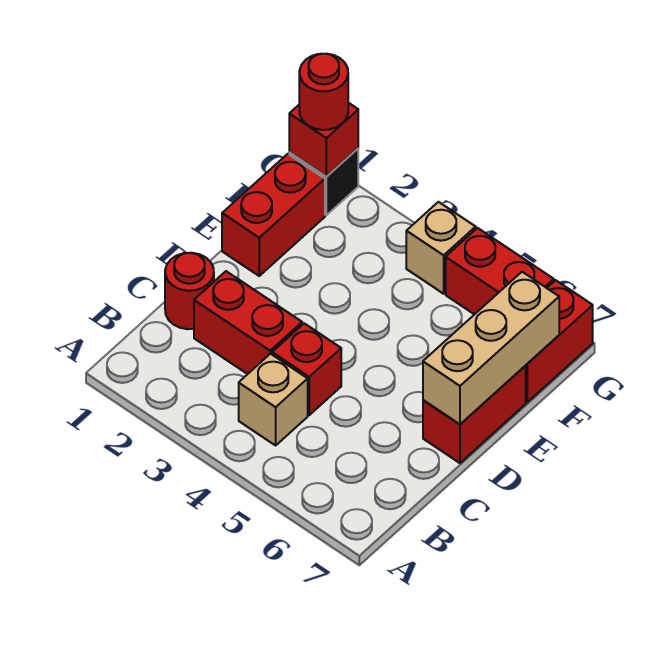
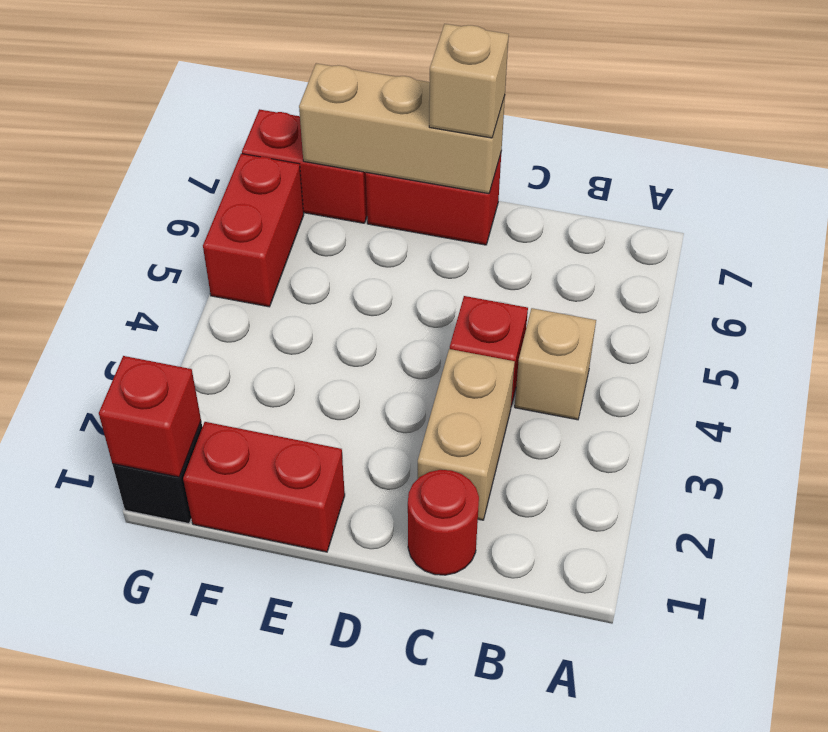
red 1x2 brick [194,271,302,374] -> tan 1x2 brick [418,349,515,520]
red 1x1 round brick [299,54,348,130] -> none
tan 1x1 brick [406,202,476,294] -> tan 1x1 brick moved to [429,24,509,138]

